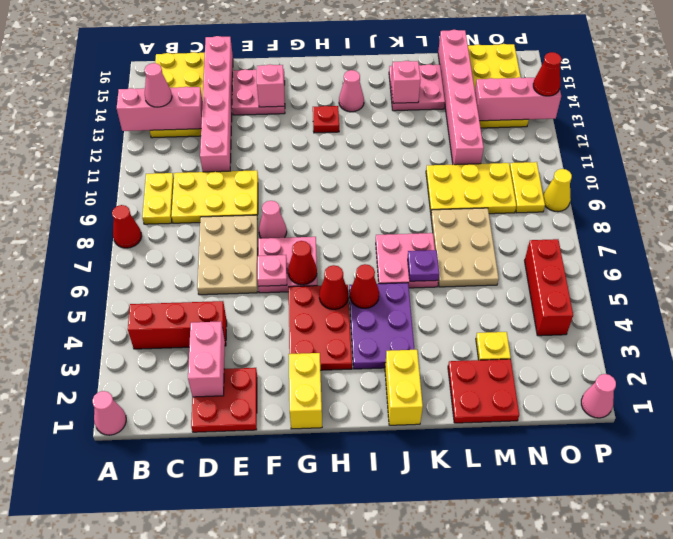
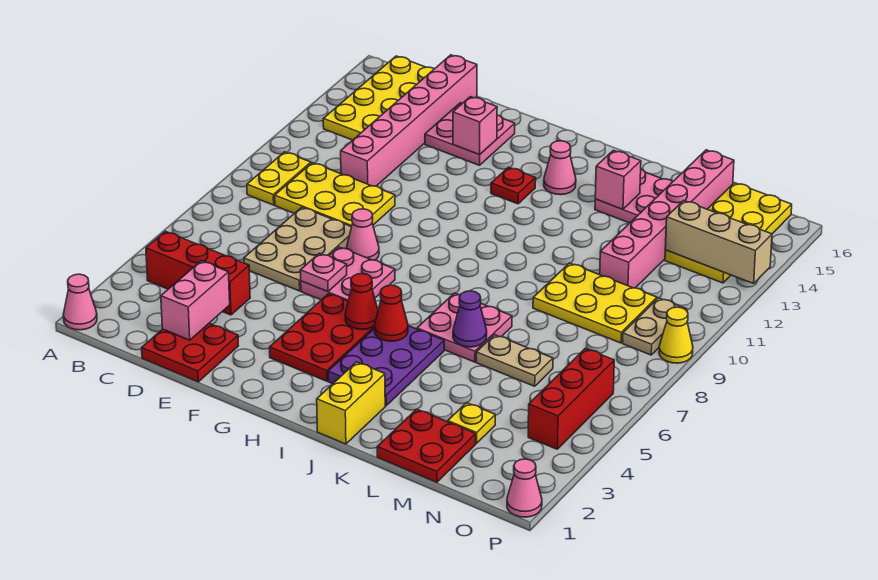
red 1x1 cone [112,205,142,248] -> none
pink 1x3 brick [117,87,203,131] -> none
pink 1x1 cone [144,63,172,107] -> none
yellow 1x2 brick [289,353,322,429] -> none
red 1x1 cone [288,241,317,285] -> none
purple 1x1 plate [408,250,439,281] -> purple 1x1 cone [453,291,487,347]
tan 2x3 plate [431,208,499,287] -> tan 1x2 plate [476,335,553,386]
pink 1x3 brick [475,77,561,121] -> tan 1x3 brick [665,201,772,284]
yellow 1x2 plate [510,162,545,213] -> tan 1x2 plate [623,298,687,355]
red 1x1 cone [533,52,561,96] -> none

